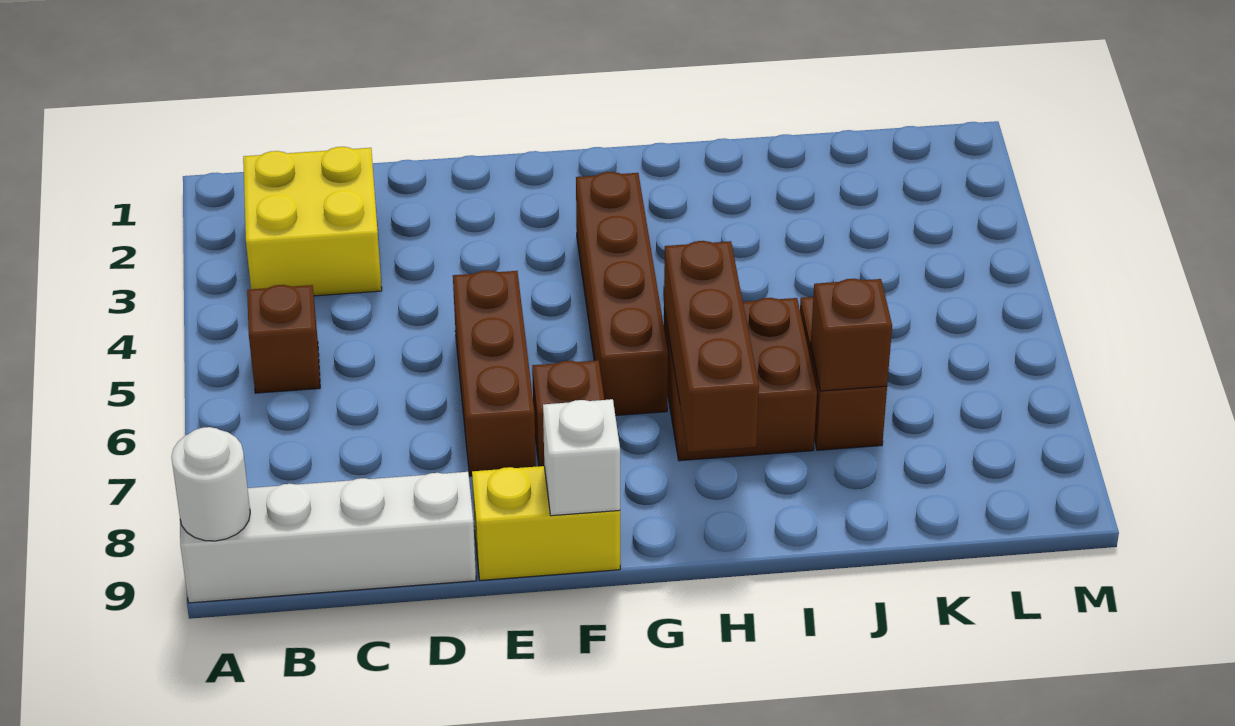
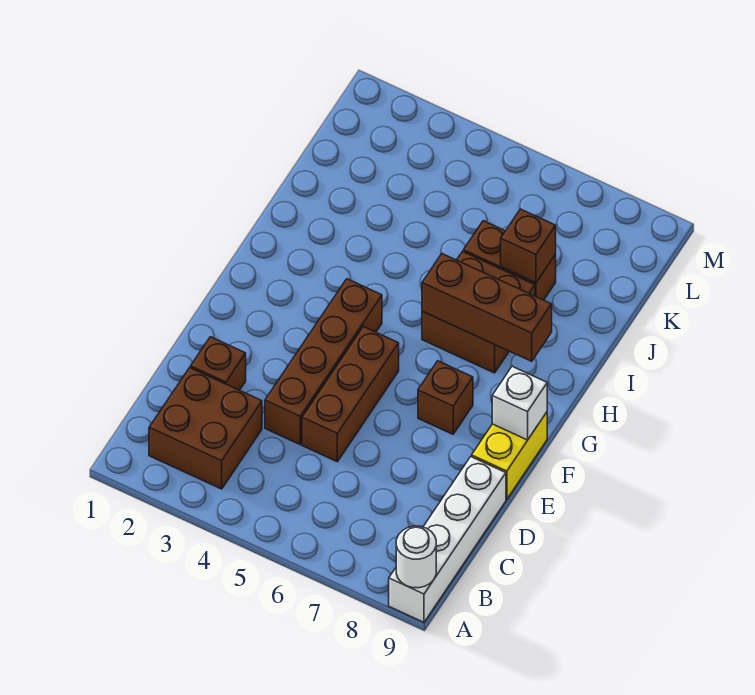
yellow 2x2 brick [243,147,382,296] -> brown 2x2 brick [149,368,262,489]
brown 1x1 brick [247,285,320,393] -> brown 1x1 brick moved to [191,337,246,390]
brown 1x3 brick [453,270,536,476] -> brown 1x3 brick turned to [302,327,399,462]
brown 1x4 brick [576,172,668,416] -> brown 1x4 brick turned to [265,279,382,444]

